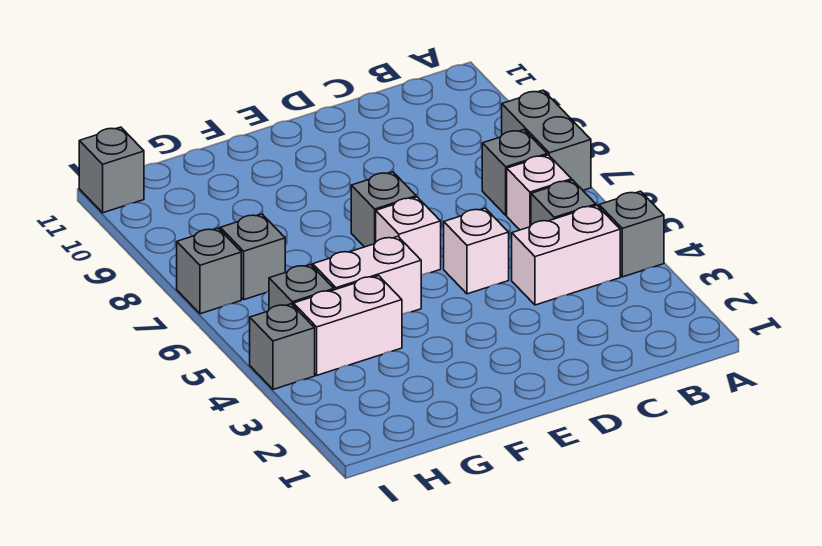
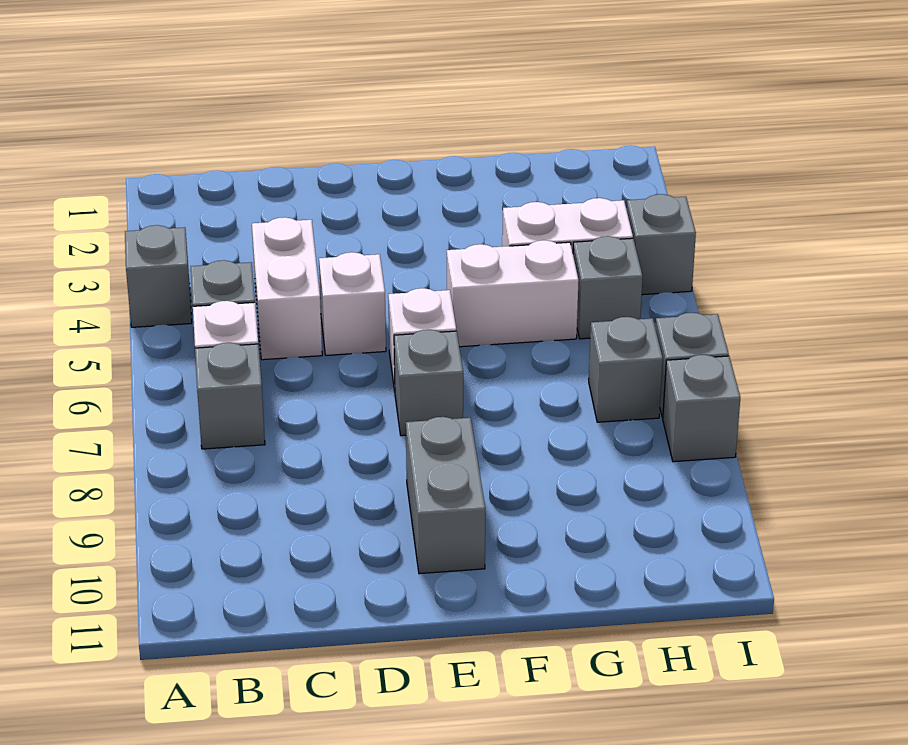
grey 1x2 brick [502,90,591,190] -> grey 1x2 brick moved to [406,417,485,574]
white 1x2 brick [512,205,620,305] -> white 1x2 brick turned to [252,217,322,360]
grey 1x1 brick [79,127,144,213] -> grey 1x1 brick moved to [663,355,740,462]

